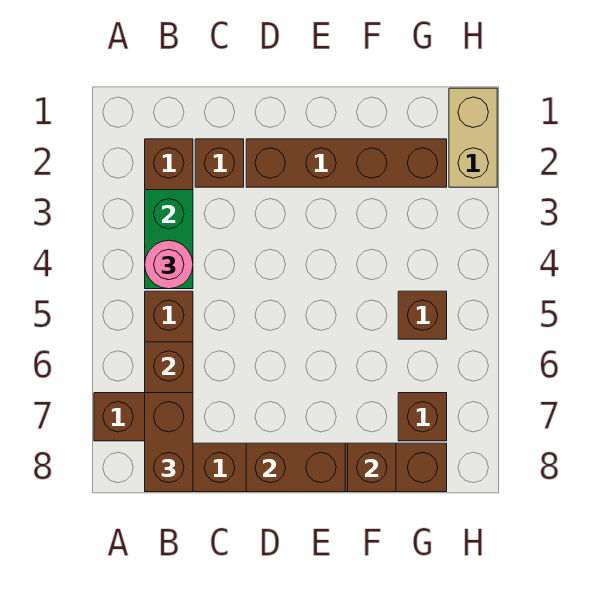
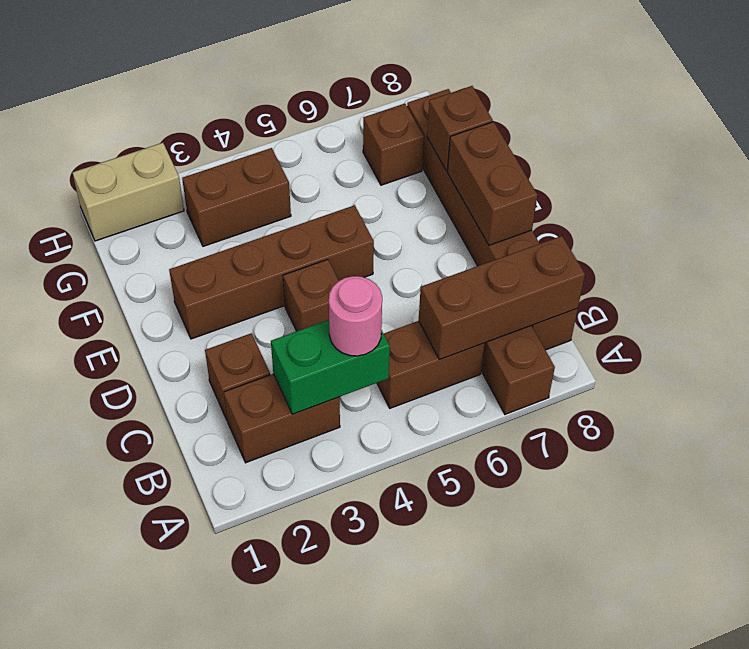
brown 1x2 brick [145,393,193,492] -> brown 1x2 brick moved to [182,148,291,246]
brown 1x4 brick [246,139,447,187] -> brown 1x4 brick turned to [169,205,374,339]
brown 1x1 brick [398,291,447,339] -> brown 1x1 brick moved to [283,259,339,331]

